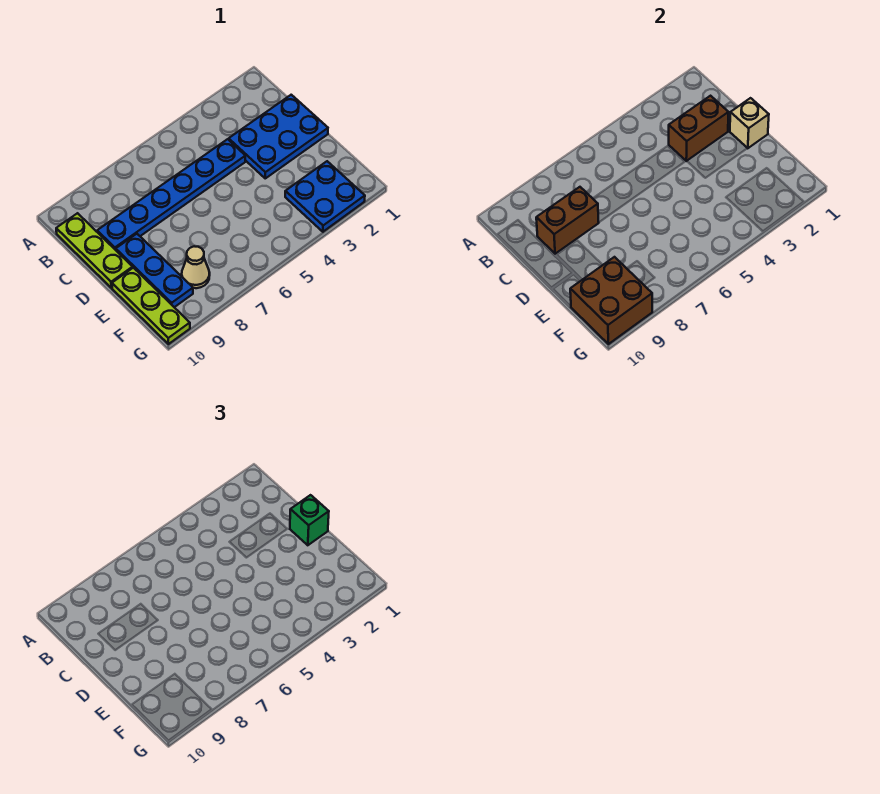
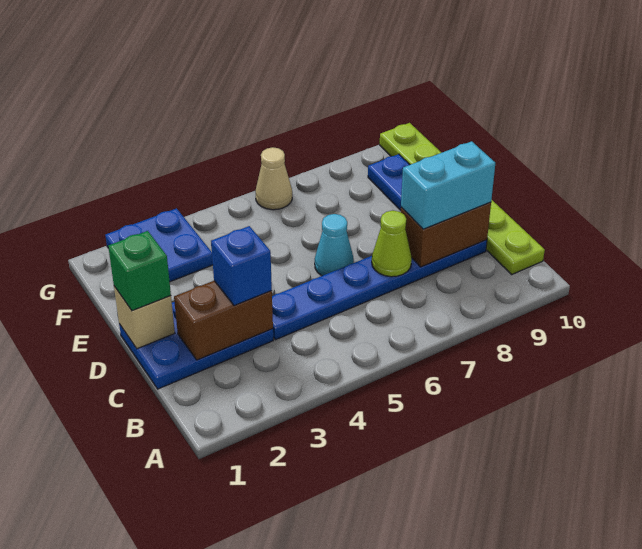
none -> blue 1x1 brick [211,226,272,306]
none -> lime 1x1 cone [372,211,412,277]
none -> cyan 1x2 brick [401,141,495,229]
none -> cyan 1x1 cone [315,214,354,276]
tan 1x1 cone [182,246,210,288] -> tan 1x1 cone moved to [255,147,292,210]
brown 2x2 brick [570,257,652,344] -> none

